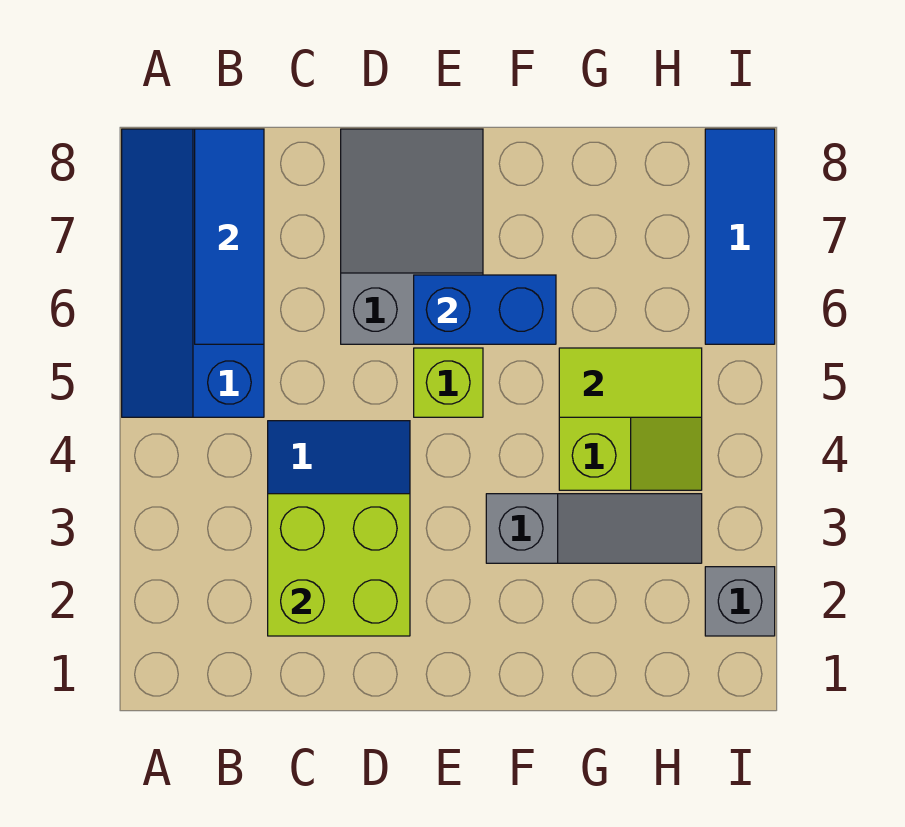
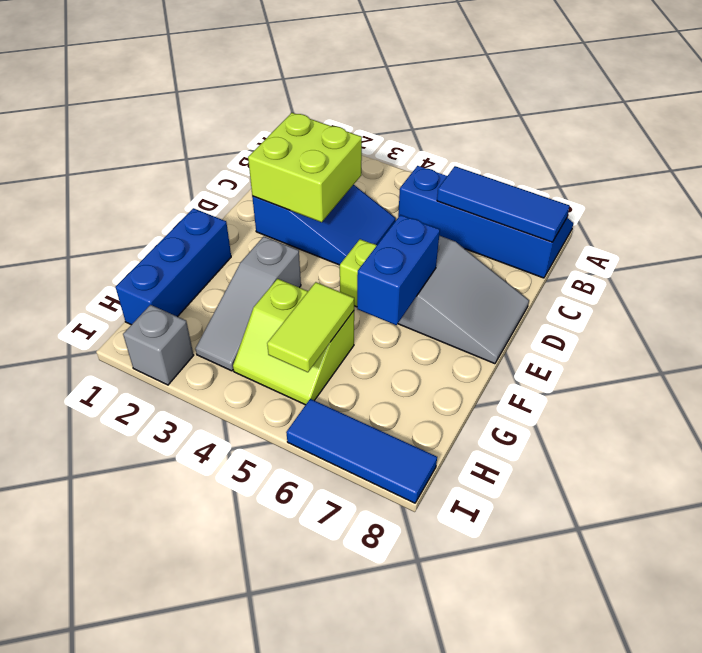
none -> blue 1x3 brick [116,208,231,325]

